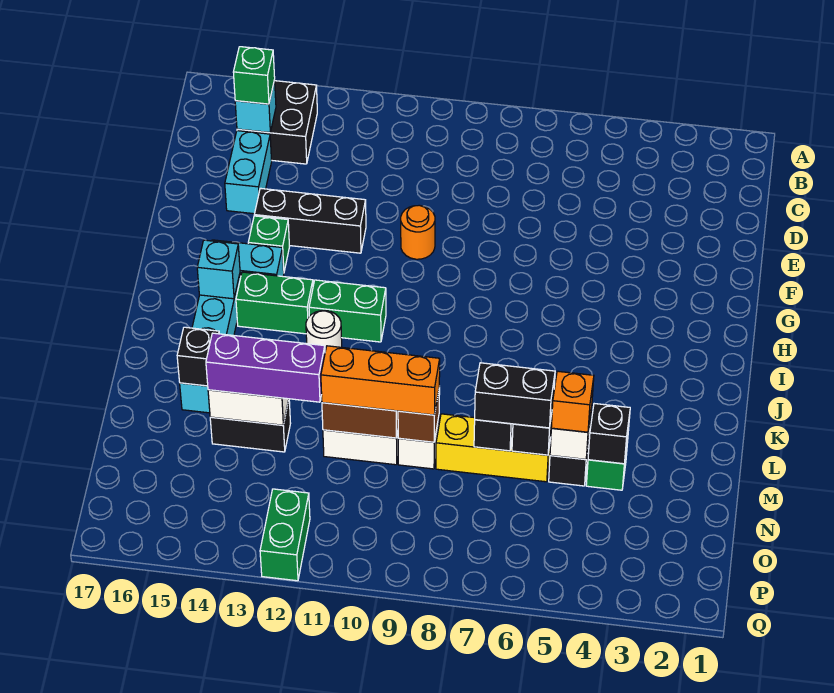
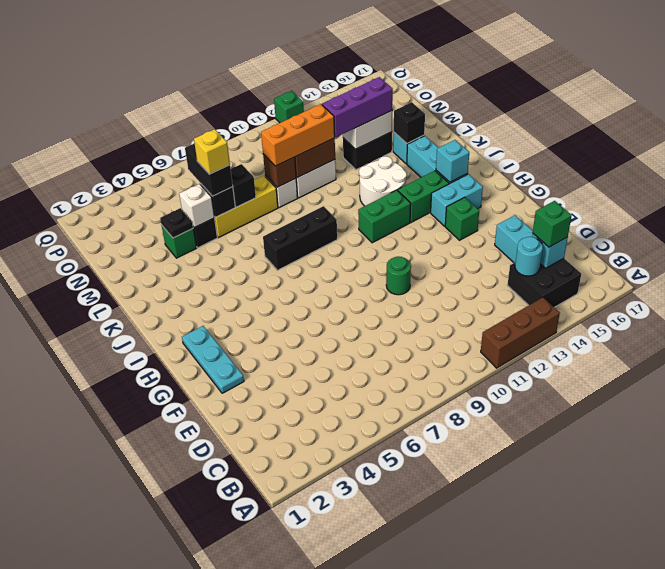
none -> brown 1x3 brick [481,298,560,368]
none -> cyan 1x1 round brick [515,237,543,276]
none -> cyan 1x3 plate [182,326,244,393]
orange 1x1 round brick [401,205,435,259] -> green 1x1 round brick [386,256,411,295]
black 1x3 brick [254,188,366,253] -> black 1x3 brick moved to [263,206,337,270]
white 1x1 round brick [306,311,342,351] -> white 2x2 round brick [359,156,407,206]
black 1x1 brick [588,404,630,464] -> black 1x1 plate [160,208,193,238]
orange 1x1 brick [551,371,594,432] -> none
black 1x2 brick [475,363,555,428] -> black 1x2 brick turned to [185,144,233,196]
none -> yellow 1x1 brick [194,129,230,174]
green 1x2 brick [260,489,310,581] -> green 1x1 brick [274,91,304,123]

